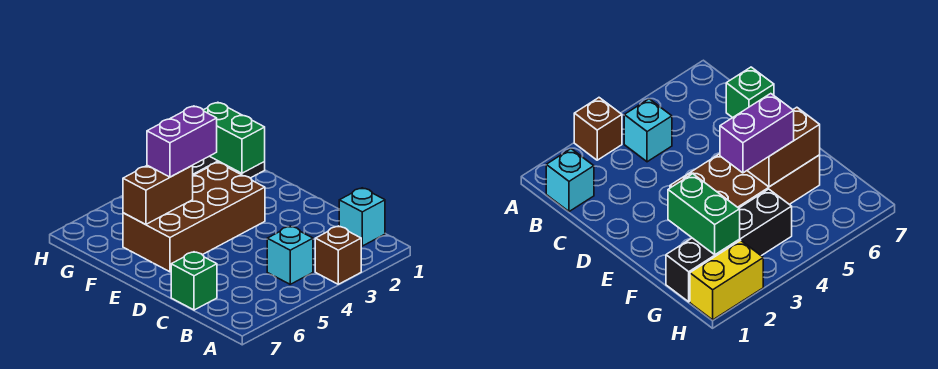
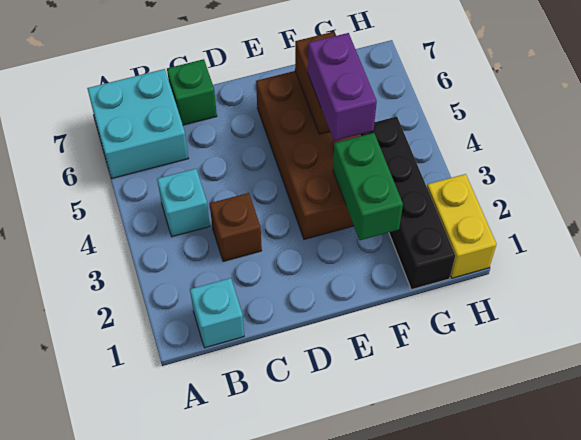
brown 1x1 brick [315,226,361,284] -> brown 1x1 brick moved to [210,193,262,261]
none -> cyan 2x2 brick [87,69,189,178]
green 1x2 brick [204,102,265,173] -> green 1x2 brick turned to [333,133,403,240]

